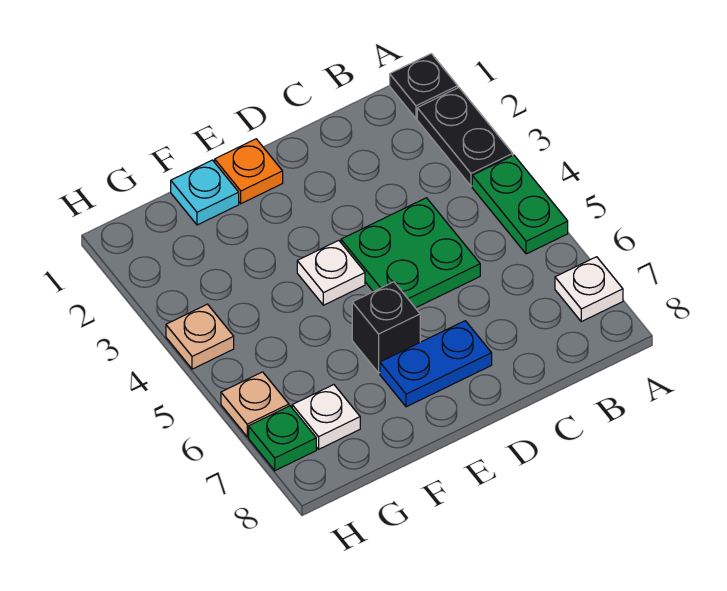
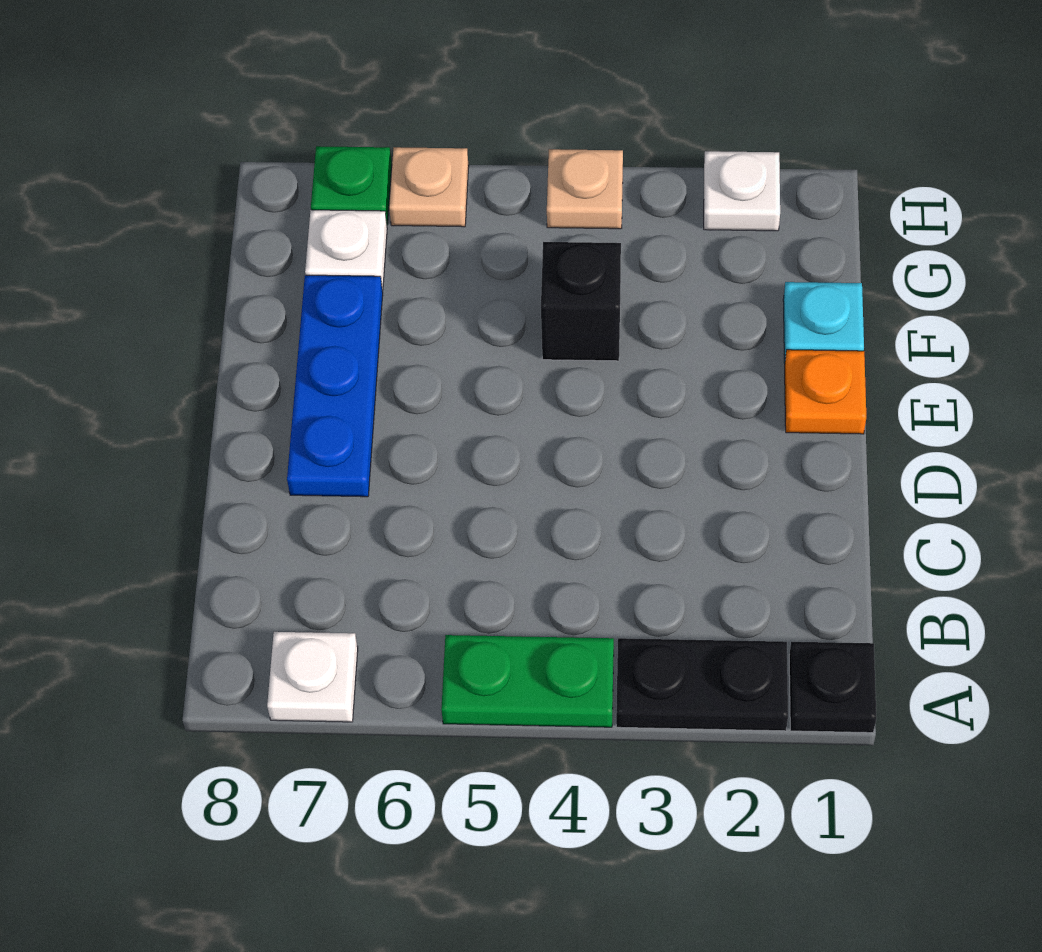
green 2x2 plate [341,198,480,308] -> none
blue 1x2 plate [380,321,492,407] -> blue 1x3 plate [287,275,383,497]
white 1x1 plate [297,240,365,305] -> white 1x1 plate moved to [704,151,780,231]
black 1x1 brick [352,282,420,373] -> black 1x1 brick moved to [541,242,621,361]

